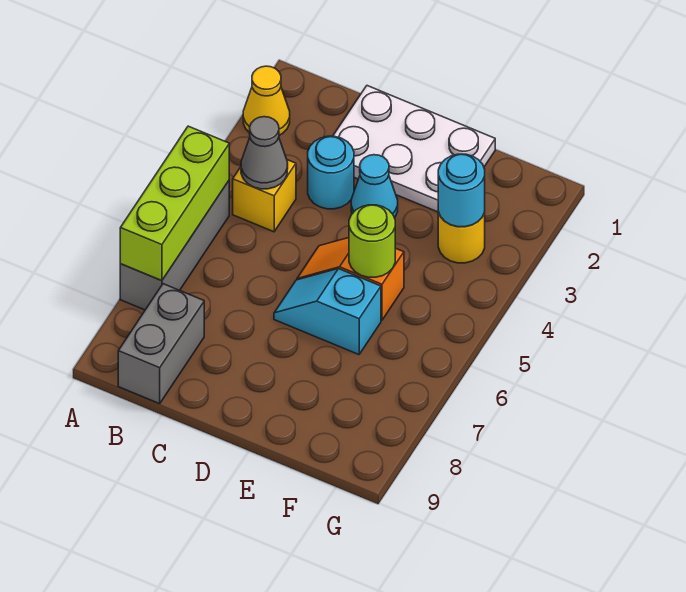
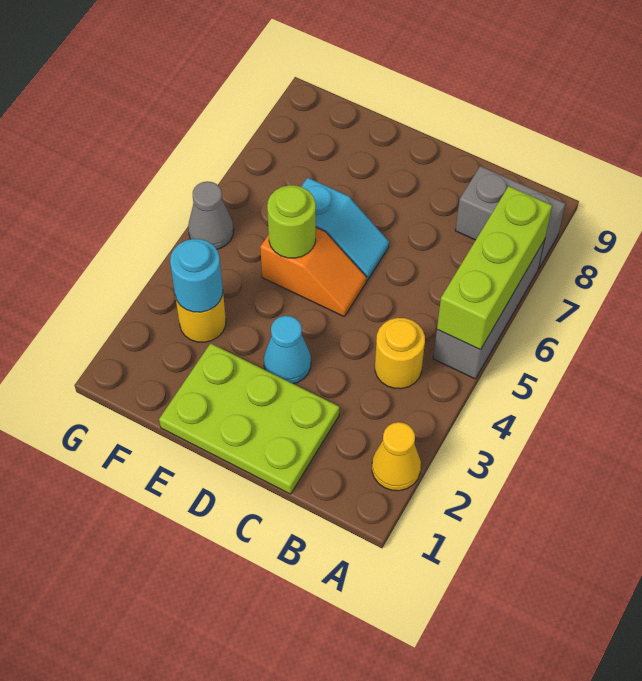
yellow 1x1 brick [233,160,296,232] -> yellow 1x1 round brick [375,318,425,389]
grey 1x1 cone [241,117,288,189] -> grey 1x1 cone moved to [188,181,234,249]
grey 1x2 brick [118,284,204,404] -> grey 1x2 brick turned to [456,166,565,269]
white 2x3 plate [333,86,495,212] -> lime 2x3 plate [159,343,339,494]
cyan 1x1 round brick [308,136,354,209] -> none

